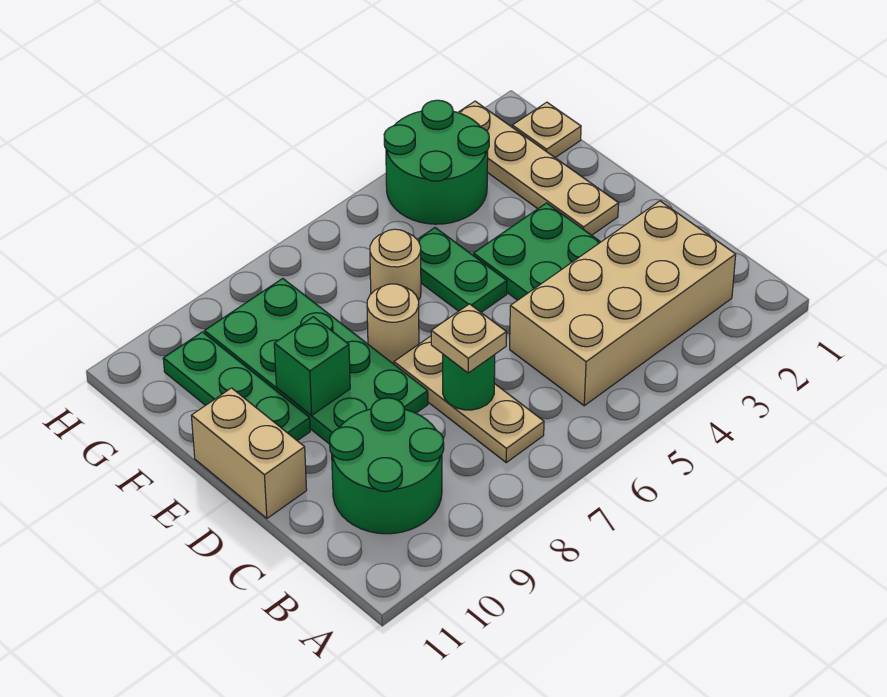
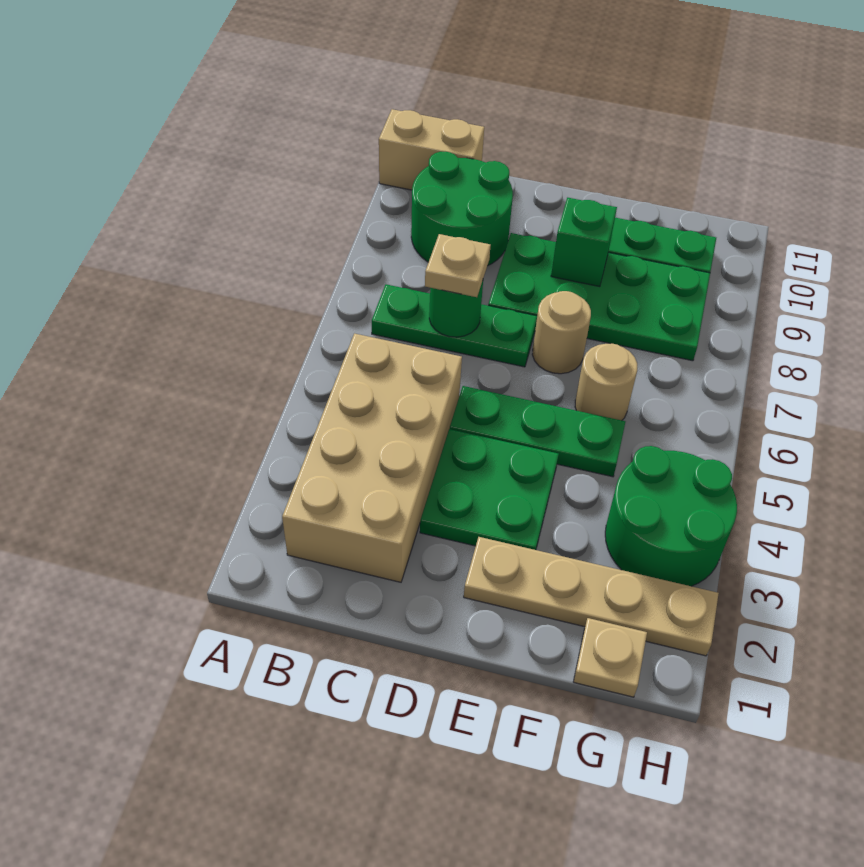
tan 1x3 plate [394,336,544,462] -> green 1x3 plate [372,284,537,367]
tan 1x2 brick [191,388,307,518] -> tan 1x2 brick moved to [379,109,484,190]
green 1x2 plate [417,228,507,312] -> green 1x3 plate [450,386,625,477]

